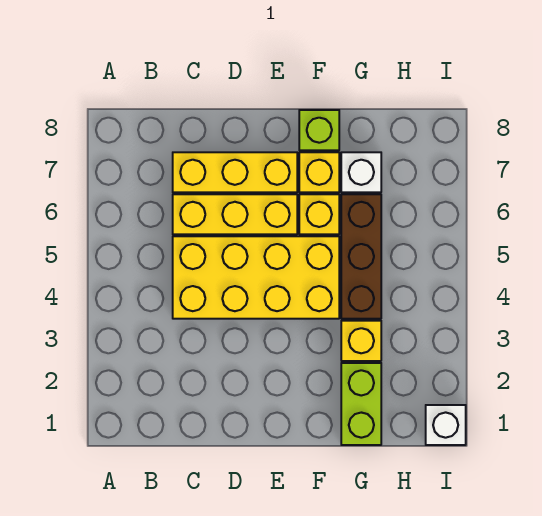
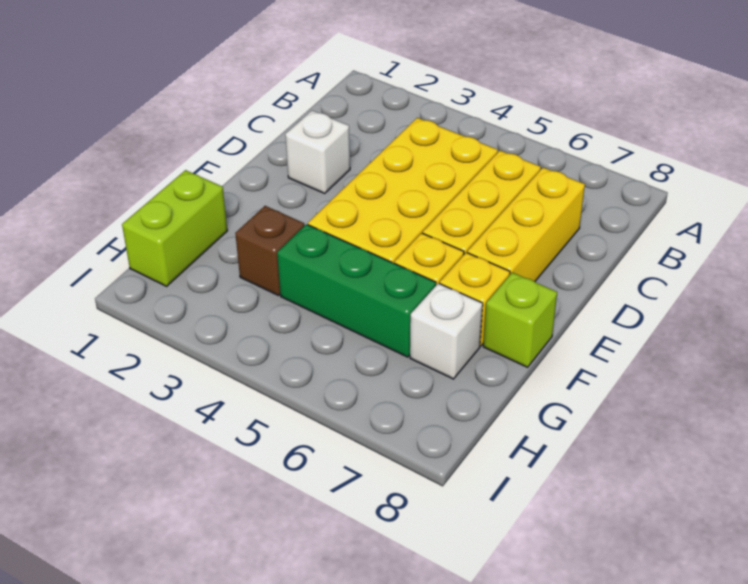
lime 1x2 brick [341,363,381,445] -> lime 1x2 brick turned to [122,170,228,286]
yellow 1x1 brick [341,321,381,361] -> brown 1x1 brick [235,206,305,296]
brown 1x3 brick [341,194,381,319] -> green 1x3 brick [277,224,436,357]
white 1x1 brick [426,405,466,445] -> white 1x1 brick moved to [285,111,350,193]

